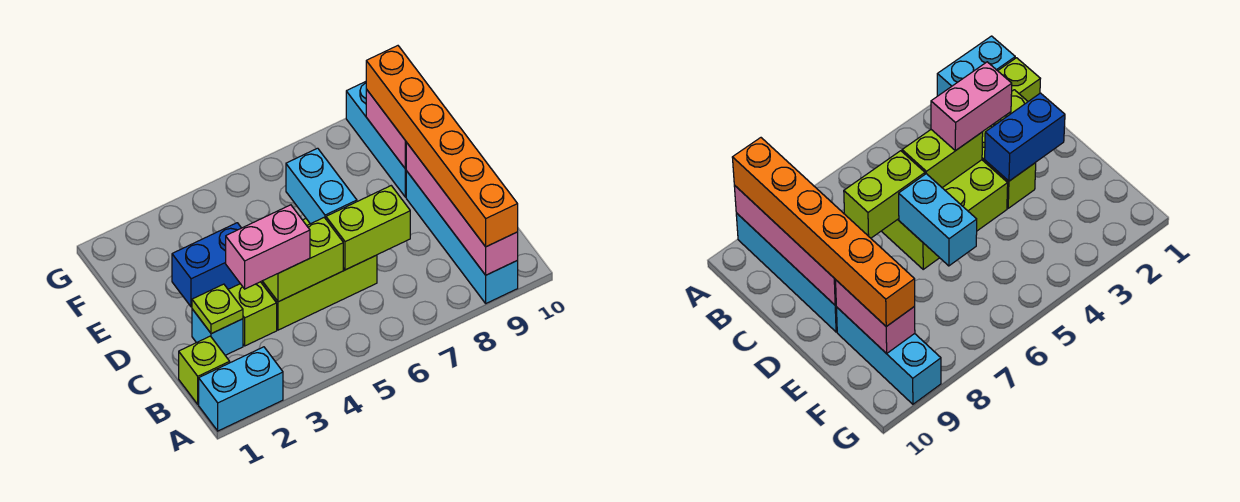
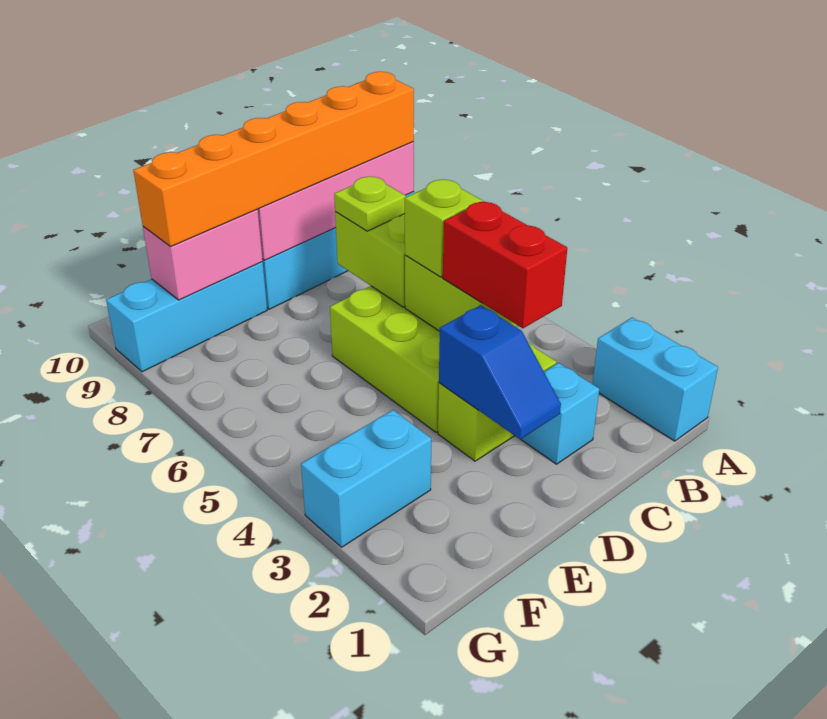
lime 1x1 brick [179,336,230,404] -> lime 1x1 brick moved to [405,180,482,277]
lime 1x1 plate [192,284,243,334] -> lime 1x1 plate moved to [334,177,406,231]
pink 1x2 brick [226,205,310,289] -> red 1x2 brick [443,201,567,328]
blue 1x2 brick [172,223,241,307] -> blue 1x2 slope [439,305,561,439]
cyan 1x2 brick [286,148,357,224] -> cyan 1x2 brick moved to [301,410,431,547]

